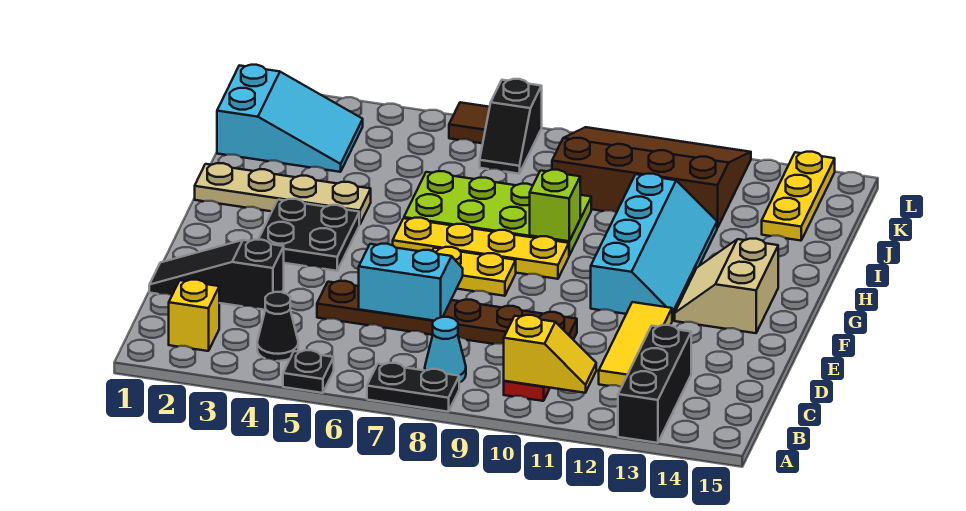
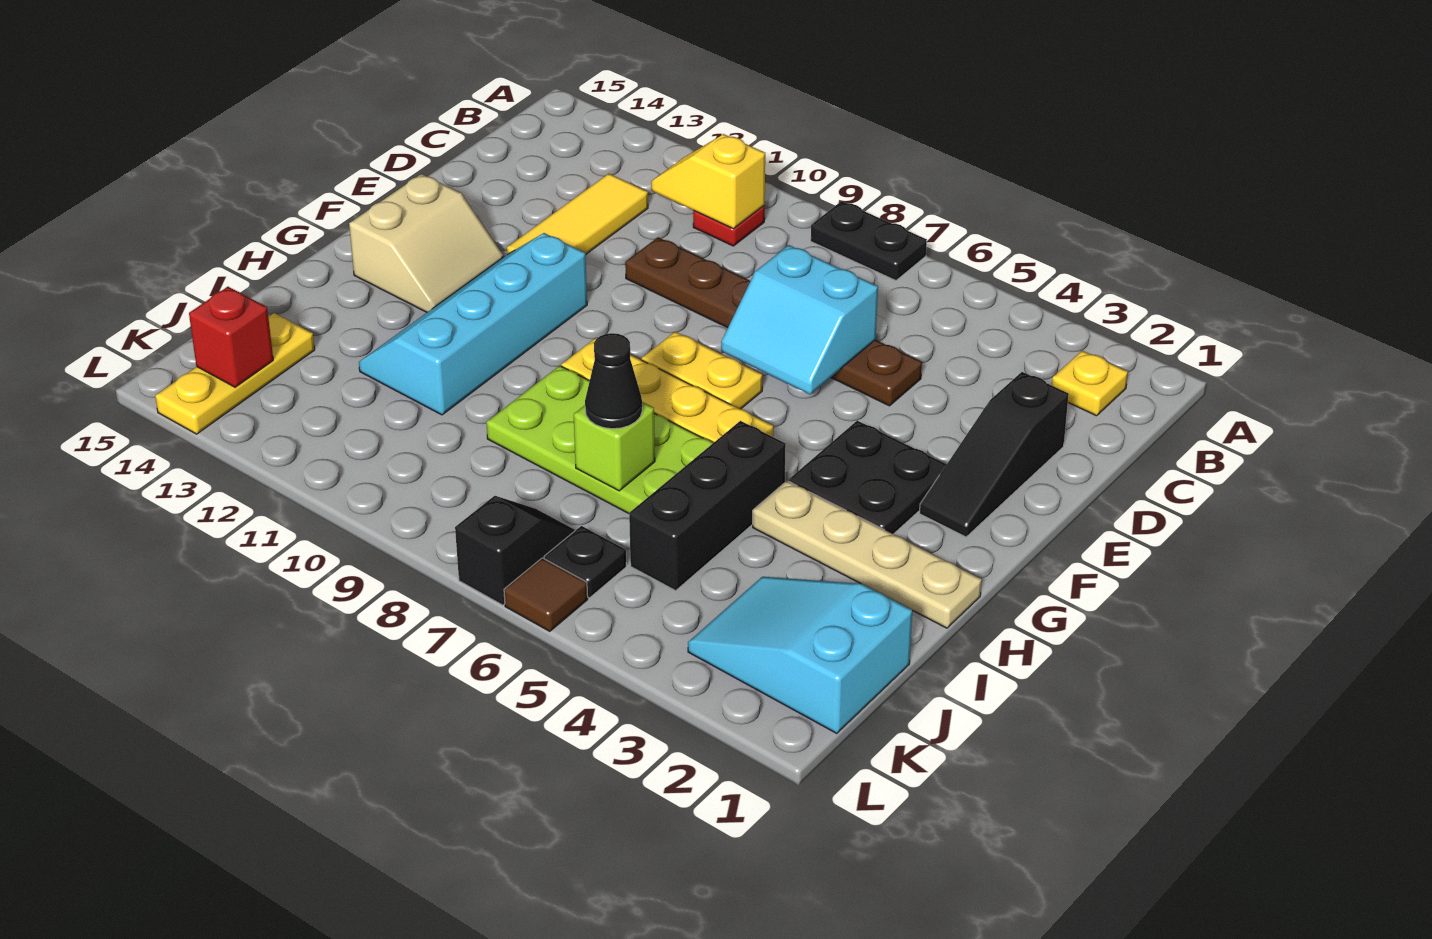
black 1x1 plate [283,350,334,393] -> black 1x1 plate moved to [544,526,626,598]
black 1x3 brick [618,325,691,443] -> black 1x3 brick moved to [629,421,786,591]
yellow 1x1 brick [169,280,219,351] -> yellow 1x1 plate [1052,351,1128,416]
black 1x1 cone [257,292,298,361] -> black 1x1 cone moved to [585,333,642,429]
cyan 1x1 cone [425,317,466,383] -> none
black 1x3 slope [149,240,284,310] -> black 1x3 slope turned to [920,372,1069,537]
lime 1x1 brick [530,170,580,241] -> lime 1x1 brick moved to [574,402,655,491]
brown 3x4 slope [552,127,751,228] -> none
none -> red 1x1 brick [189,287,273,387]

